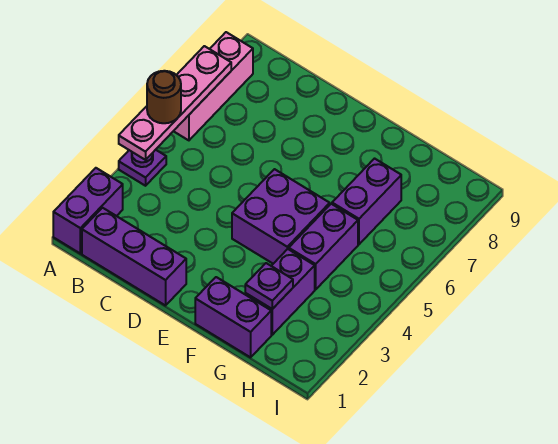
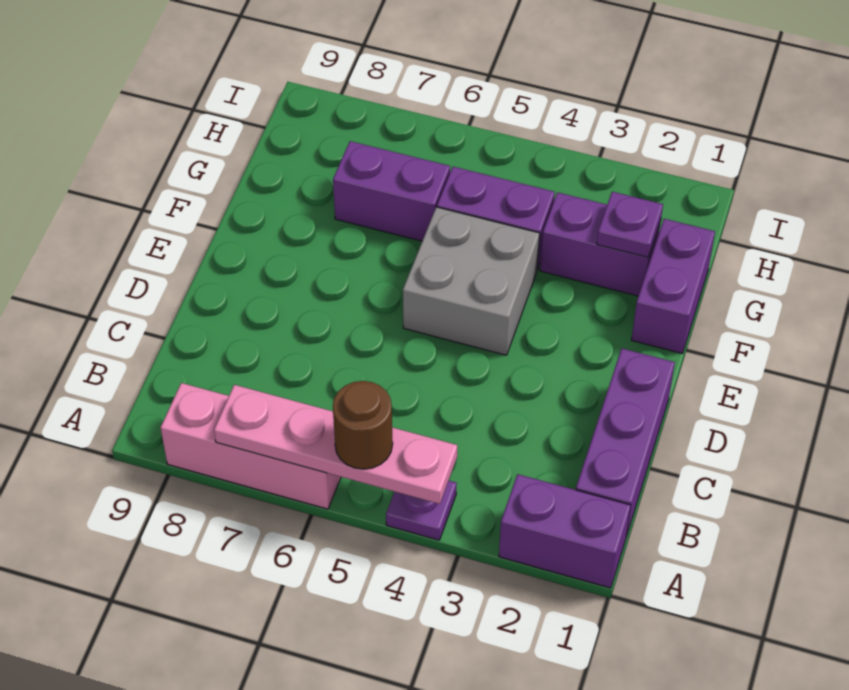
purple 2x2 brick [232,169,330,264] -> grey 2x2 brick [403,207,540,355]

